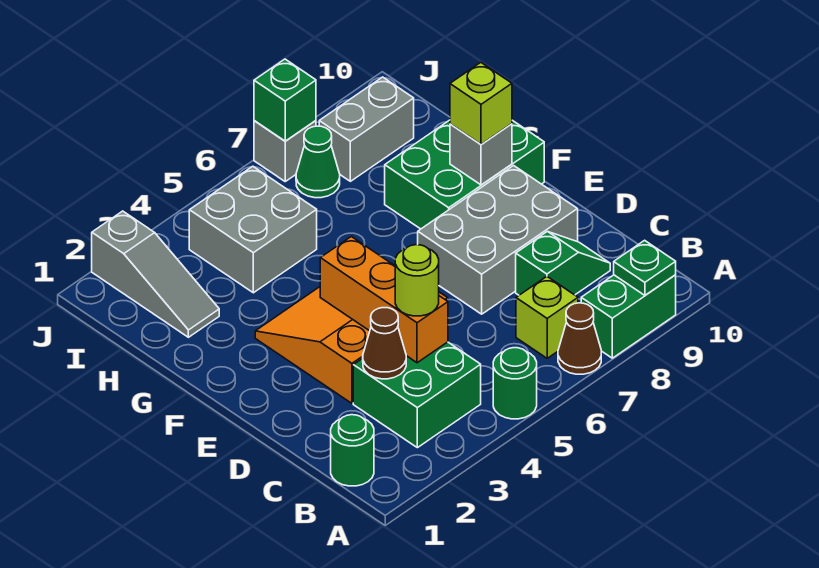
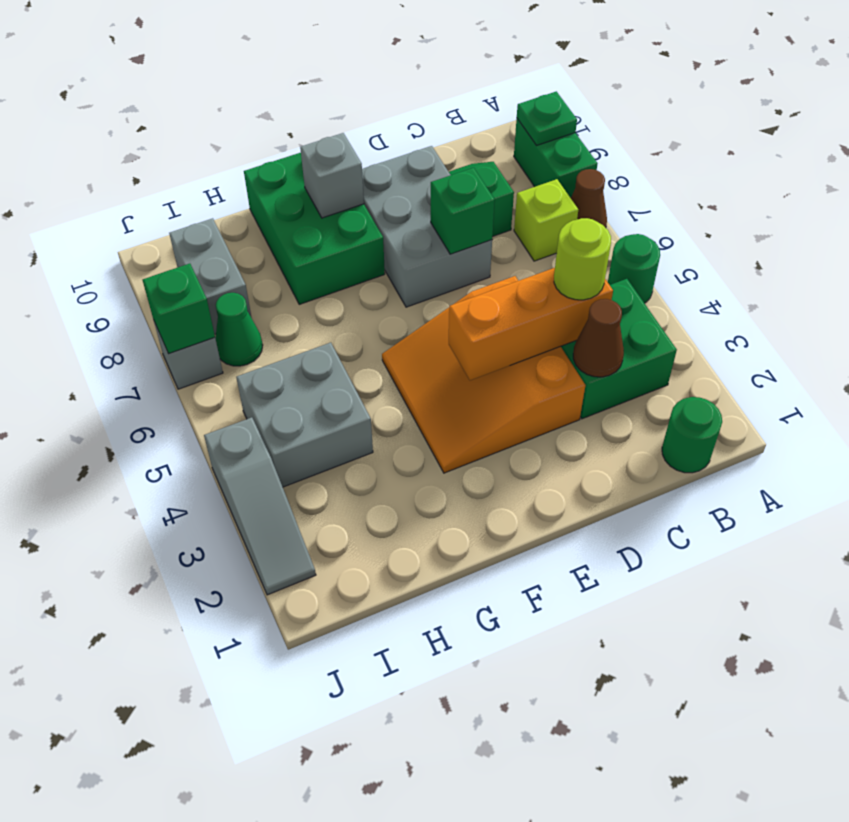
none -> green 1x1 brick [431,168,495,254]
lime 1x1 brick [450,63,512,144] -> none
grey 1x3 slope [92,211,219,337] -> grey 1x3 slope turned to [204,417,316,595]

